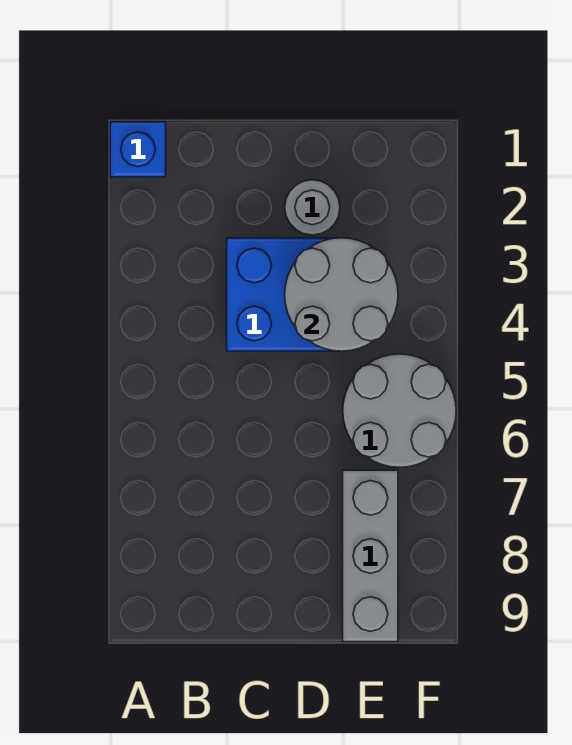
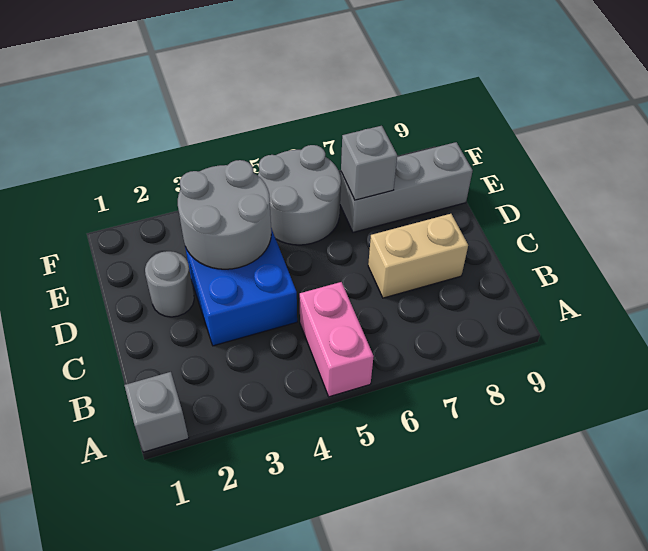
blue 1x1 brick [110,122,166,177] -> grey 1x1 brick [124,372,189,452]
none -> pink 1x2 brick [300,282,374,397]
none -> tan 1x2 brick [368,214,468,298]
none -> grey 1x1 brick [341,126,397,200]

